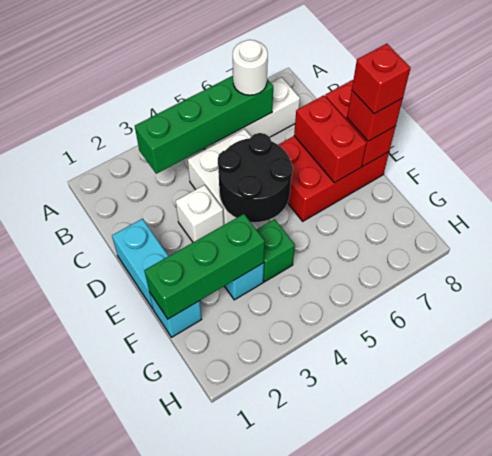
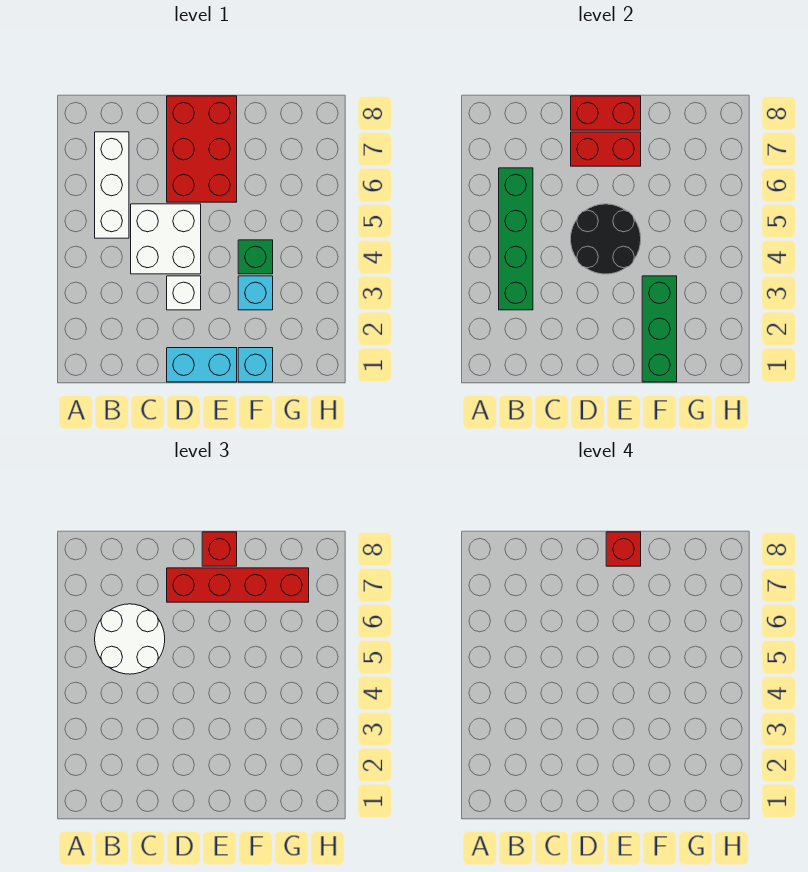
white 1x1 round brick [233,40,268,95] -> white 2x2 round brick [95,604,165,674]
none -> red 1x4 brick [167,568,309,602]

